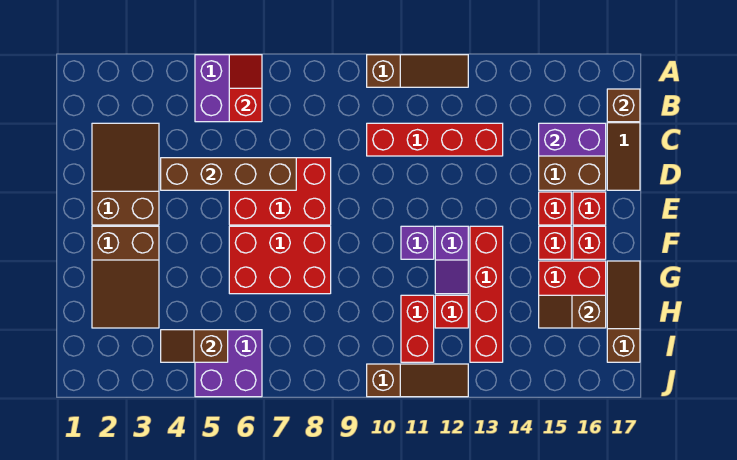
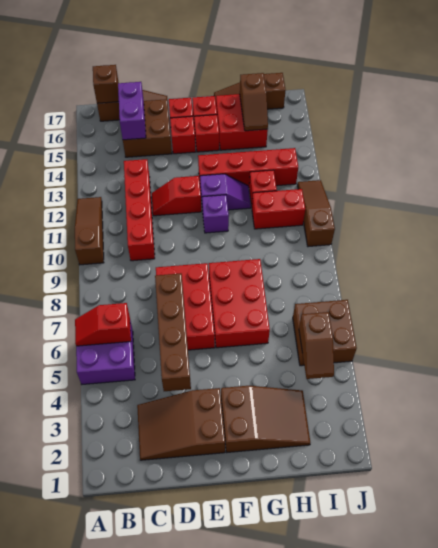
none -> red 1x2 slope [152,176,201,216]
purple 2x2 brick [195,330,262,397] -> brown 2x2 brick [293,300,357,366]

